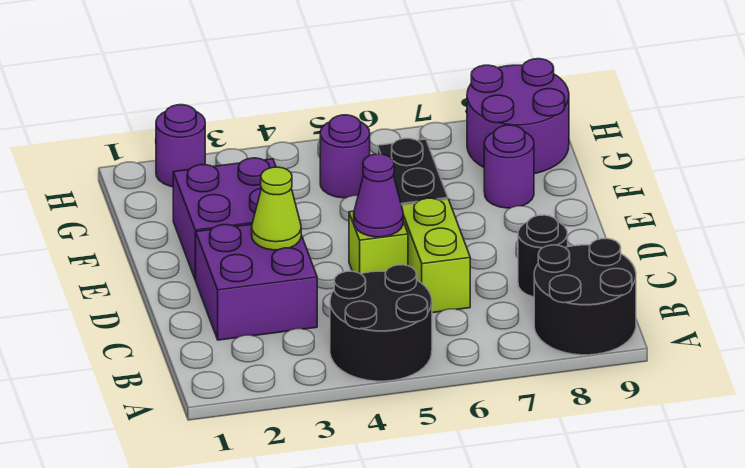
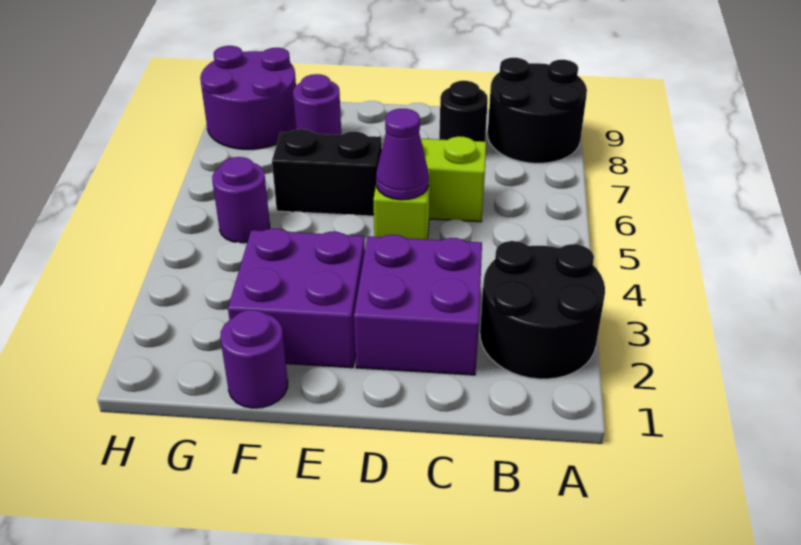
black 2x2 round brick [330,265,432,381] -> black 2x2 round brick moved to [480,241,605,379]
lime 1x1 cone [252,167,301,250] -> none
purple 1x1 round brick [156,105,205,187] -> purple 1x1 round brick moved to [220,310,288,408]

